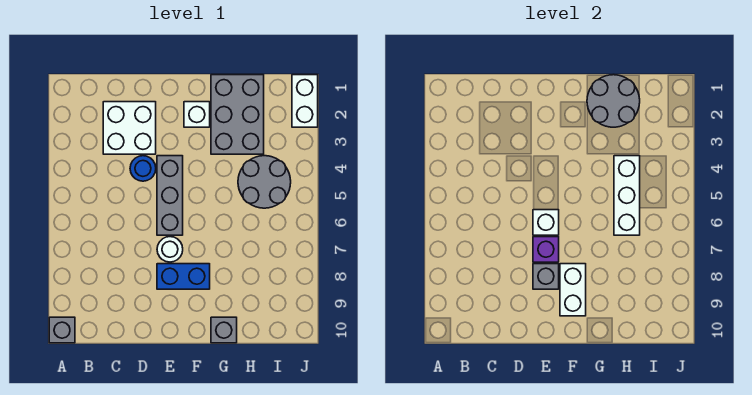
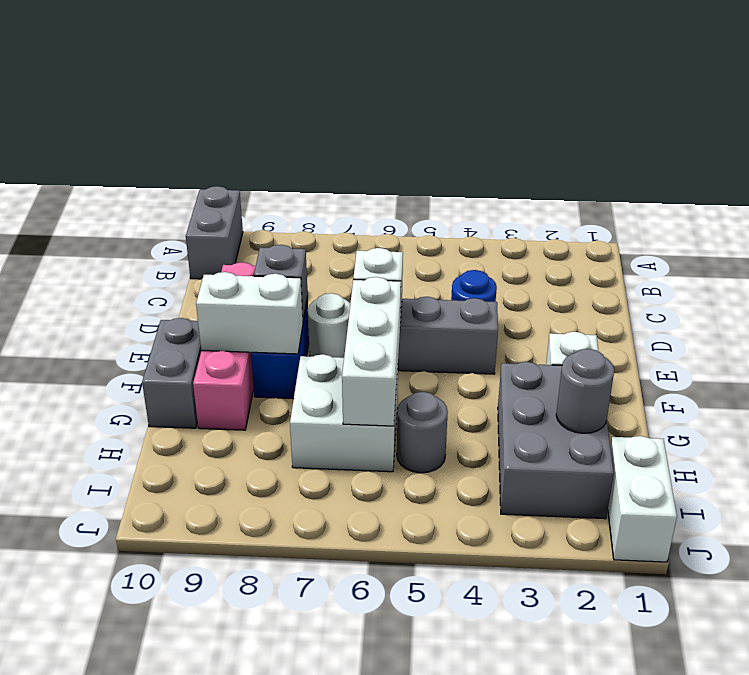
grey 1x1 brick [49,317,75,343] -> grey 1x2 brick [186,186,243,279]
white 2x2 brick [103,102,156,154] -> white 2x2 brick moved to [290,354,398,472]
none -> pink 1x4 brick [193,262,256,430]
purple 1x1 brick [533,237,559,262] -> none
grey 2x3 brick [211,75,264,154] -> grey 2x3 brick turned to [498,362,614,519]
grey 2x2 round brick [587,75,640,127] -> grey 1x1 round brick [556,349,614,433]
grey 1x1 brick [211,317,237,343] -> grey 1x2 brick [142,318,201,428]
grey 2x2 round brick [238,156,291,208] -> grey 1x1 round brick [397,392,448,473]
white 1x3 brick [614,156,640,235] -> white 1x3 brick turned to [342,277,401,426]
white 1x2 brick [292,75,318,127] -> white 1x2 brick turned to [608,436,677,562]

